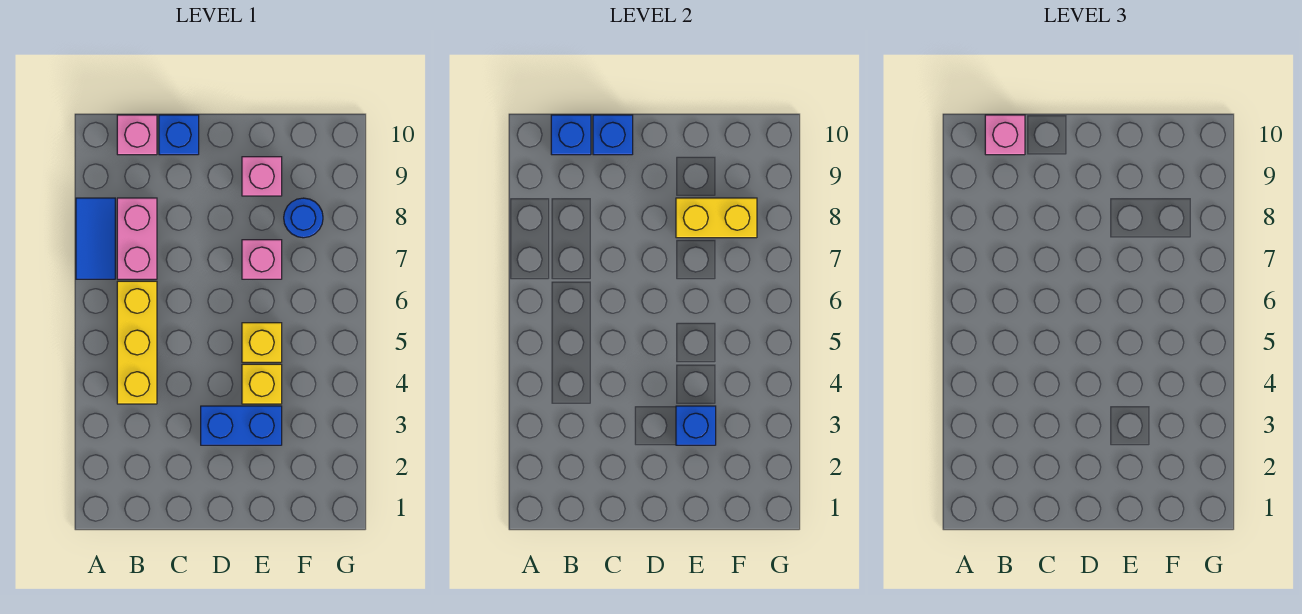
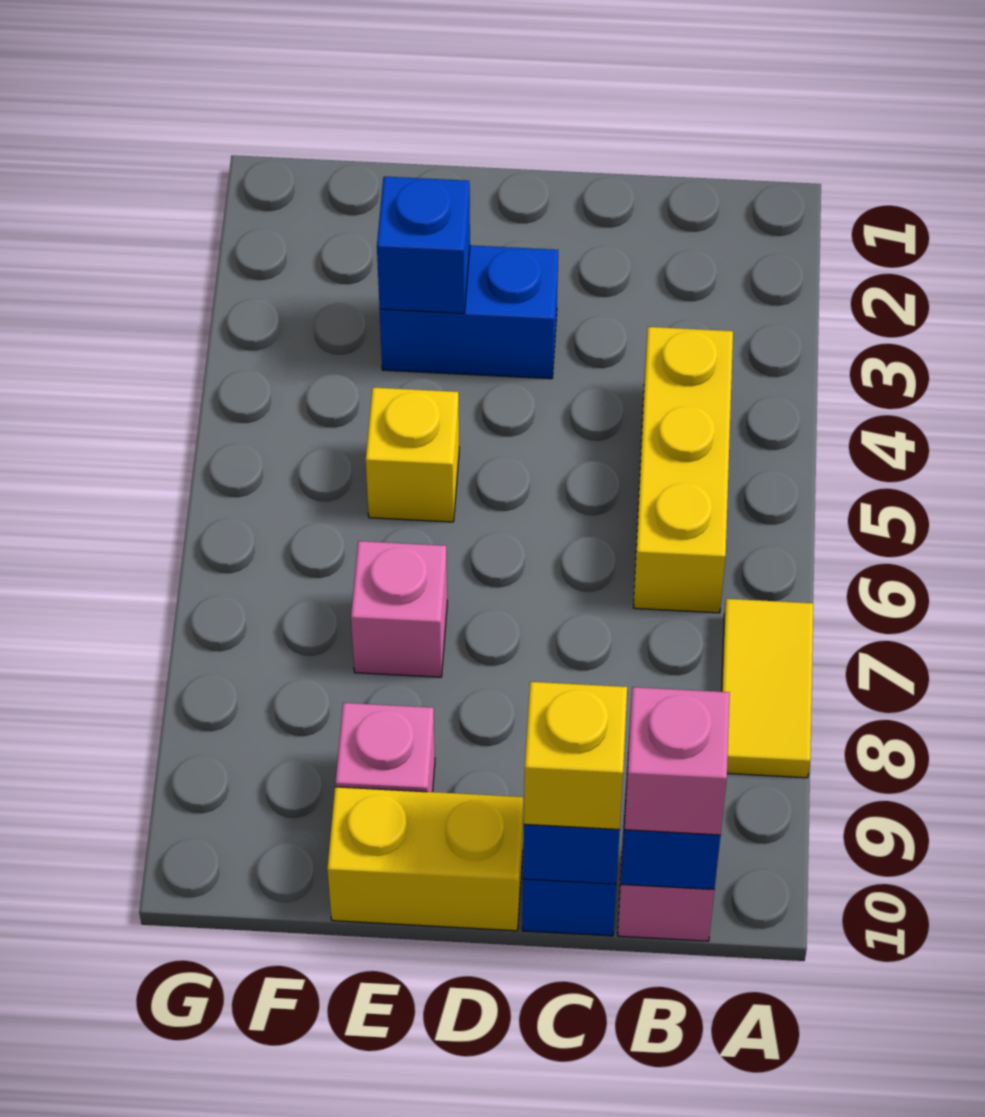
blue 1x2 tile [76,198,115,279] -> yellow 1x2 tile [722,599,813,778]
pink 1x2 brick [117,198,157,279] -> none
yellow 1x1 brick [242,364,282,404] -> yellow 1x1 brick moved to [524,682,627,830]
yellow 1x2 brick [676,198,757,238] -> yellow 1x2 brick moved to [327,787,523,931]
blue 1x1 round brick [284,198,323,238] -> none

